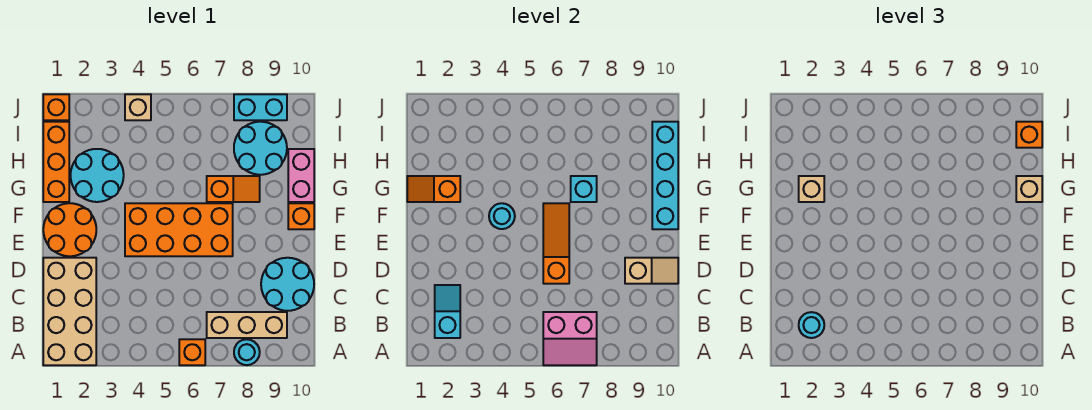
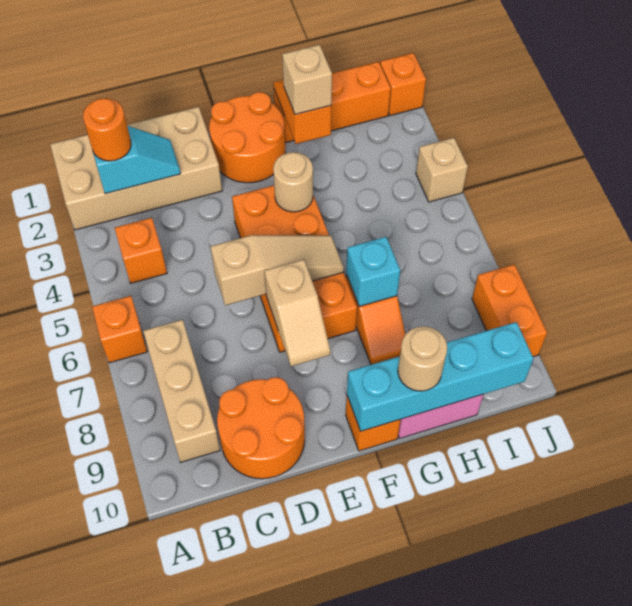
pink 2x2 slope [543,312,597,365] -> none
cyan 1x1 round brick [234,339,260,365] -> none
cyan 1x1 round brick [799,312,824,338] -> orange 1x1 round brick [83,98,131,161]
cyan 2x2 round brick [261,258,314,311] -> orange 2x2 round brick [217,377,305,479]
orange 1x3 slope [543,203,569,284] -> tan 1x3 slope [211,235,344,305]
tan 1x2 slope [625,258,678,284] -> tan 1x2 slope moved to [264,260,330,366]
cyan 1x1 round brick [489,203,515,229] -> tan 1x1 round brick [273,152,313,212]
cyan 2x2 round brick [71,149,124,202] -> none
tan 1x1 brick [1016,176,1042,202] -> tan 1x1 round brick [398,326,447,391]
cyan 2x2 round brick [234,122,287,175] -> none
orange 1x1 brick [1016,122,1042,148] -> orange 1x1 brick moved to [115,218,167,283]
cyan 1x2 brick [234,94,287,120] -> orange 1x2 brick [472,264,547,357]

